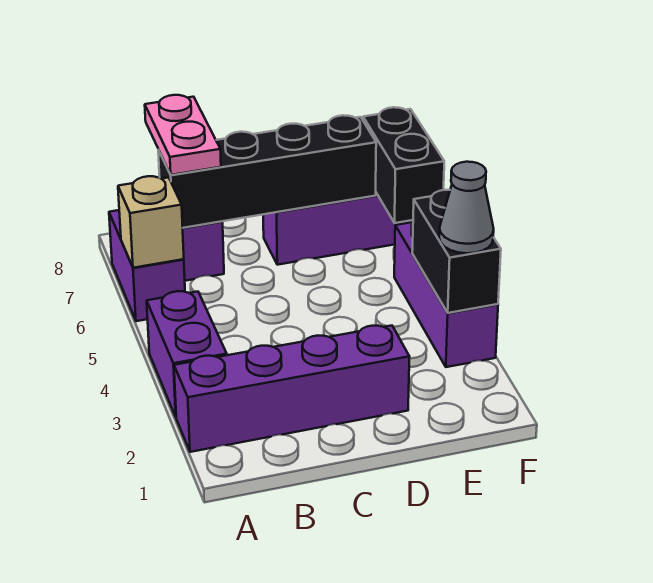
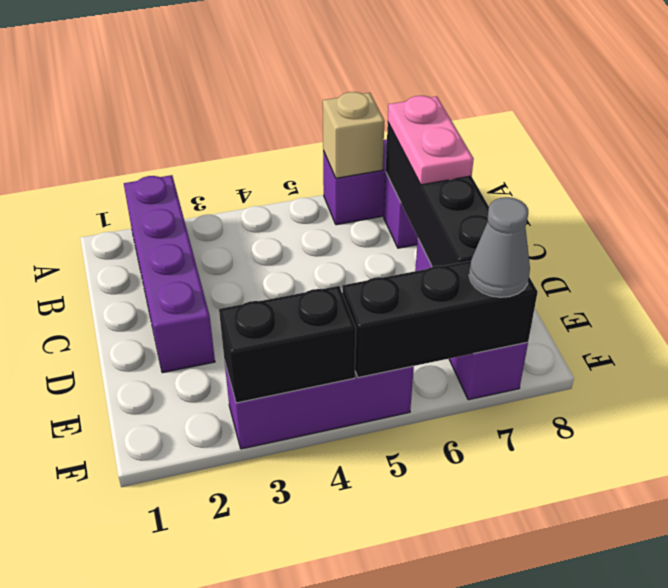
purple 1x2 brick [147,291,227,417] -> none
pink 1x2 plate [145,95,221,175] -> pink 1x2 plate turned to [388,96,474,185]
grey 1x1 cone [439,162,494,253] -> grey 1x1 cone moved to [469,197,530,297]
black 1x2 brick [363,107,444,223] -> black 1x3 brick [342,261,538,378]

